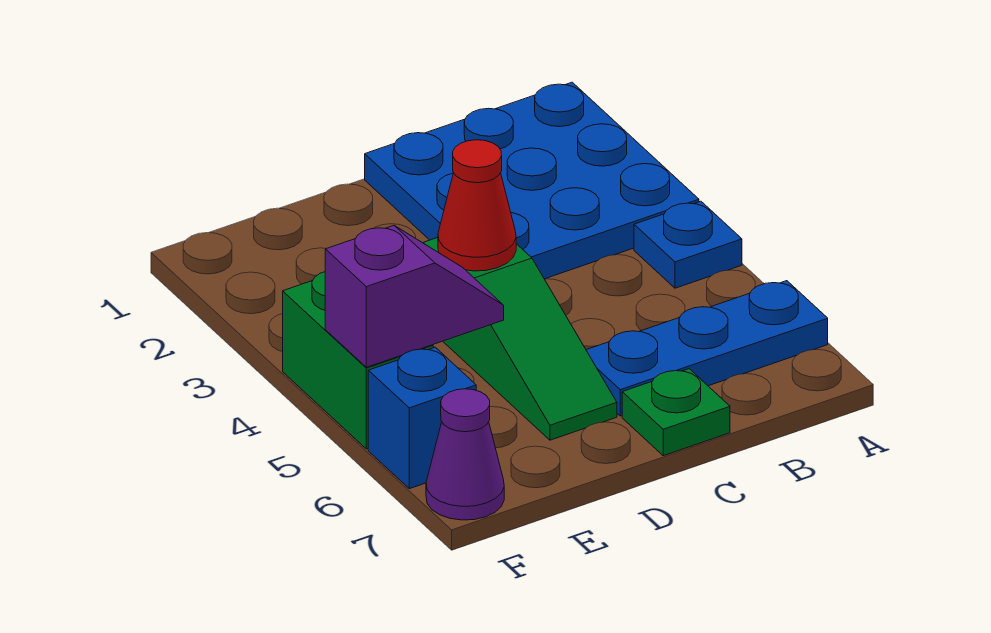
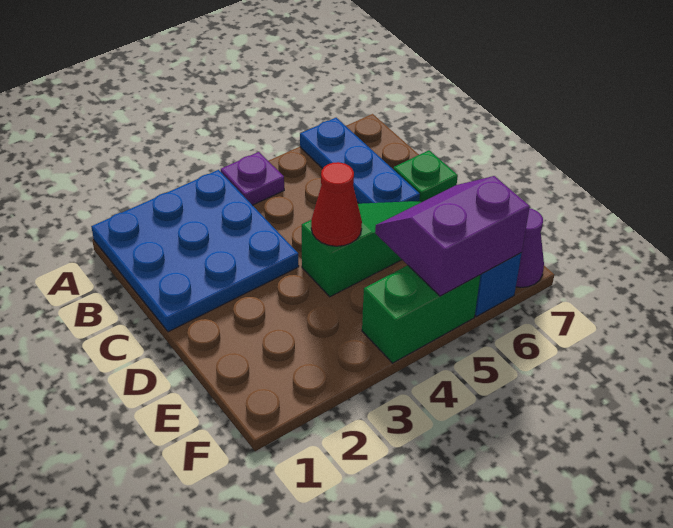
blue 1x1 plate [634,201,742,288] -> purple 1x1 plate [221,152,284,205]
purple 1x2 slope [325,226,504,367] -> purple 2x2 slope [375,176,530,296]

